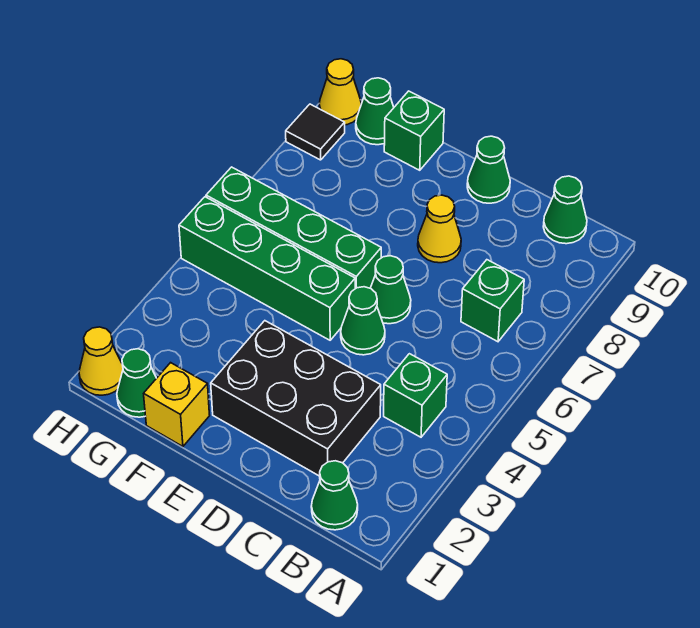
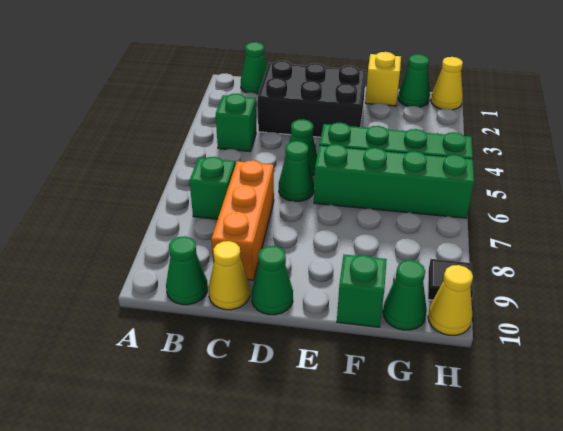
none -> orange 1x3 brick [211,160,274,280]
yellow 1x1 cone [418,195,461,263] -> yellow 1x1 cone moved to [209,241,250,310]

